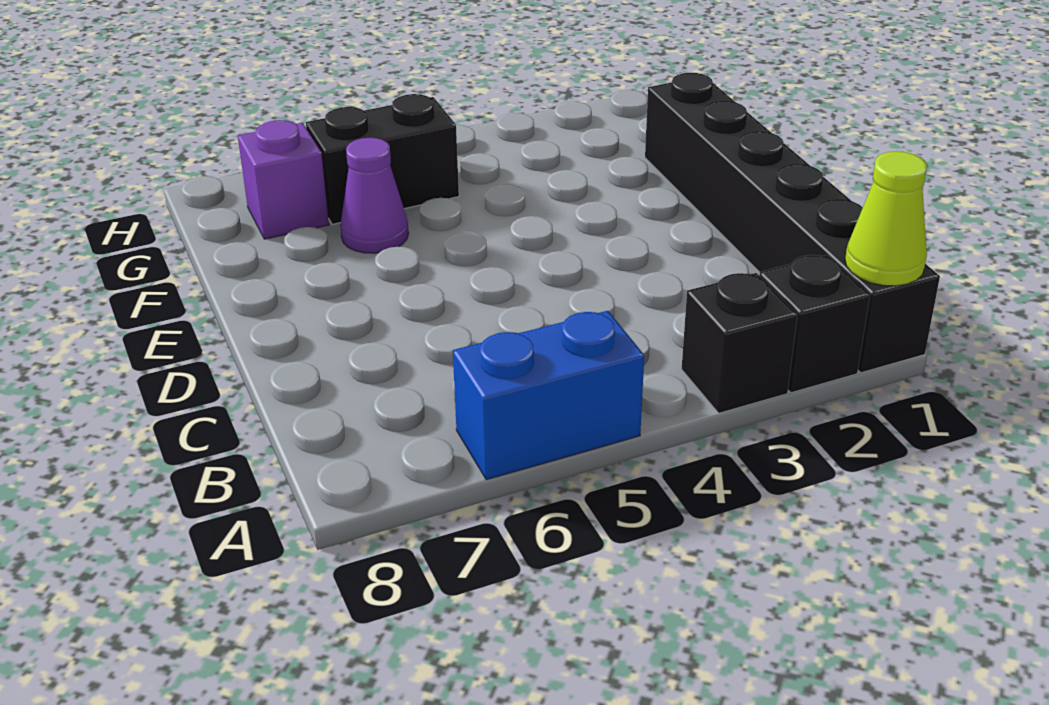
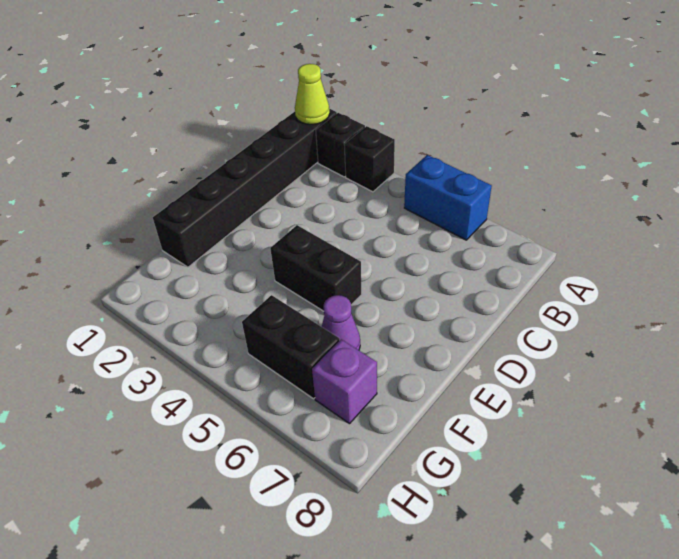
none -> black 1x2 brick [270,225,362,311]

